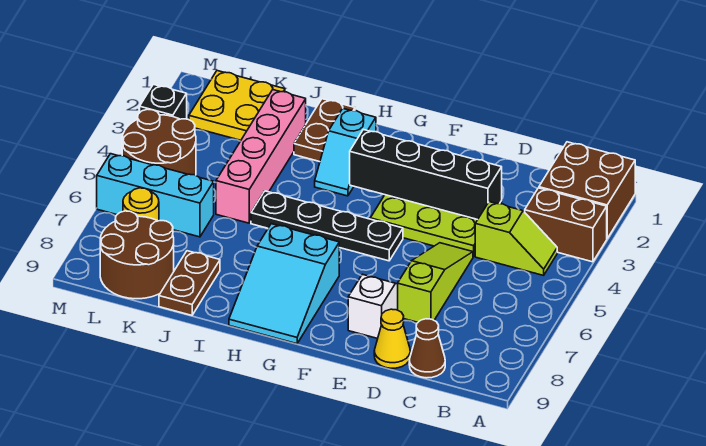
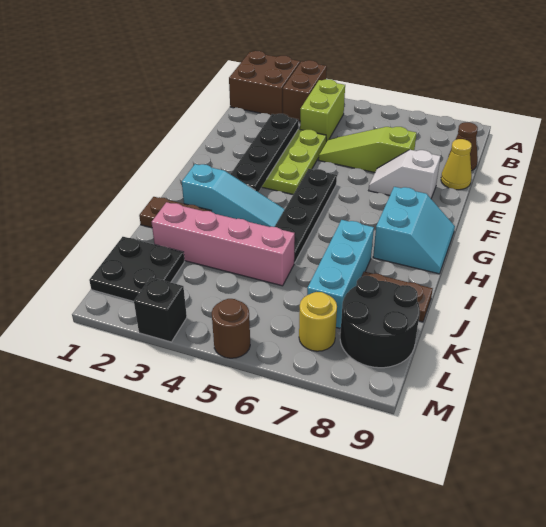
lime 1x2 slope [475,202,557,275] -> lime 1x2 brick [300,79,345,141]
black 1x4 brick [350,130,502,220] -> black 1x4 plate [231,114,298,192]
cyan 2x3 slope [229,224,339,344] -> cyan 2x2 slope [373,187,455,274]
cyan 1x2 slope [315,108,376,196] -> cyan 1x3 slope [182,164,285,227]
yellow 2x2 plate [189,71,285,140] -> black 2x2 plate [89,237,185,301]
cyan 1x3 brick [97,154,214,237] -> cyan 1x3 brick moved to [307,220,374,328]
brown 2x2 round brick [100,211,174,299] -> black 2x2 round brick [340,276,420,368]
brown 2x2 round brick [122,109,196,175] -> brown 1x1 round brick [212,299,250,358]

